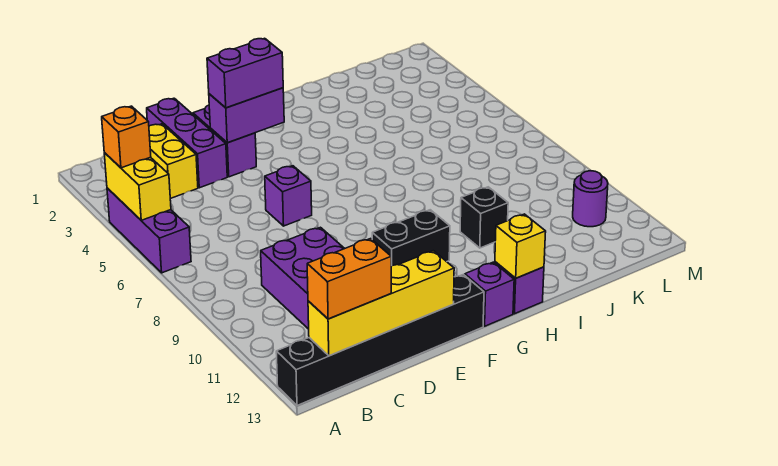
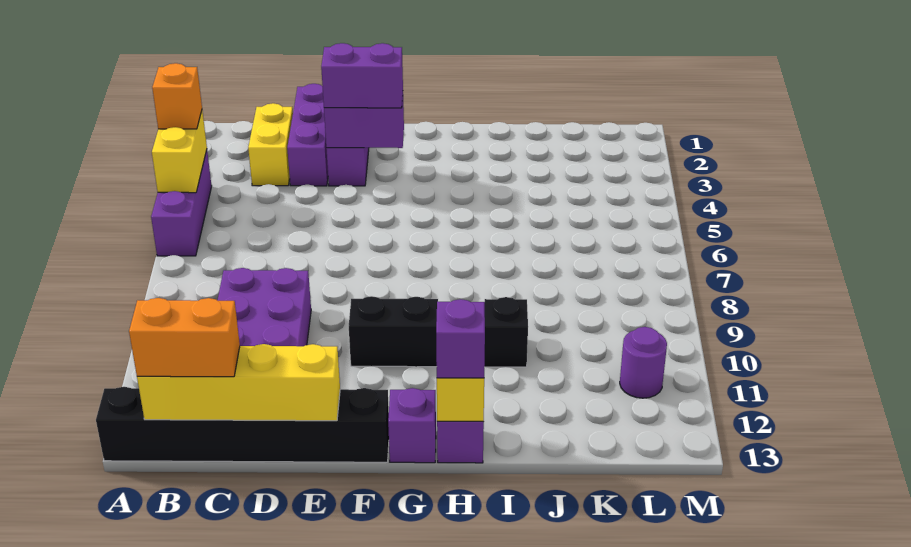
purple 1x1 brick [265,166,312,226] -> purple 1x1 brick moved to [436,299,485,378]

